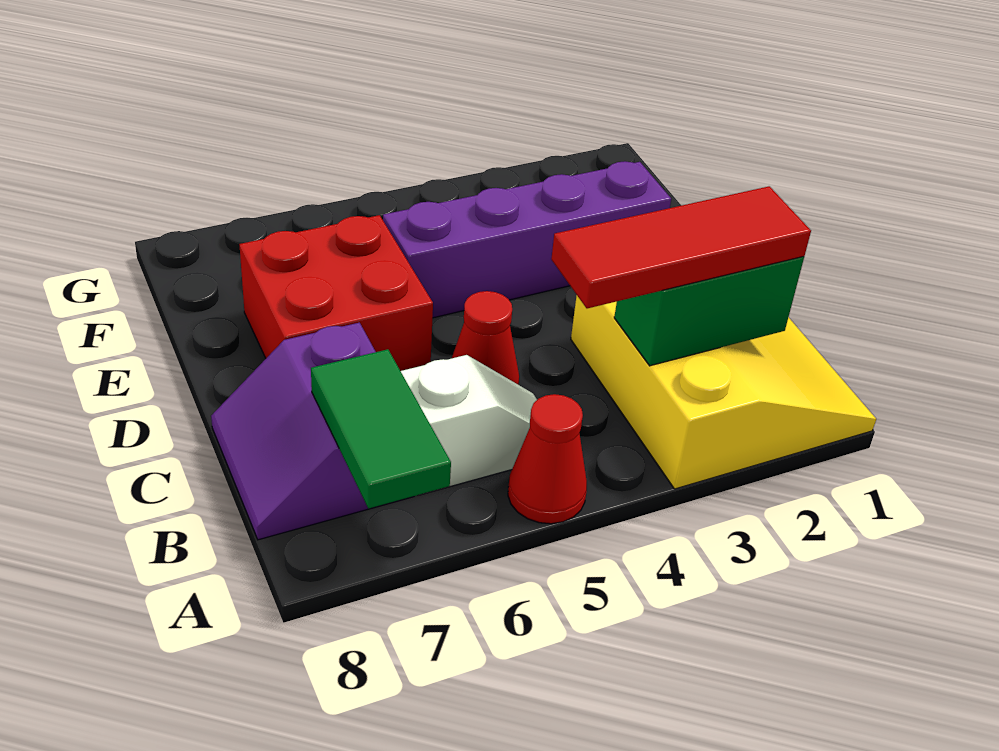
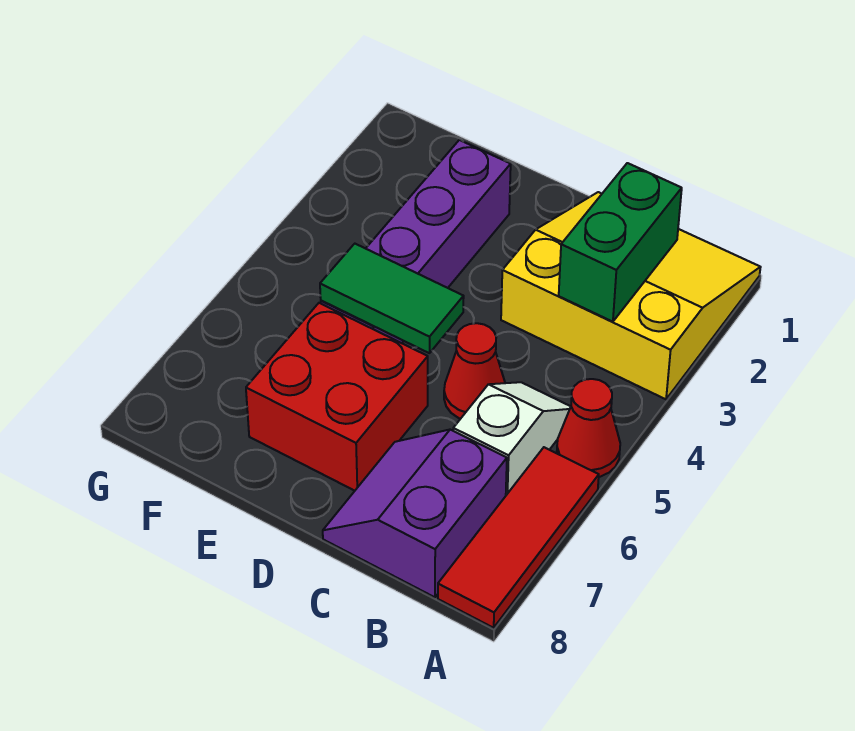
green 1x2 tile [311,349,451,509] -> green 1x2 tile moved to [320,244,464,353]
red 1x3 tile [551,186,811,308] -> red 1x3 tile moved to [438,447,599,628]
purple 2x2 slope [211,323,411,540] -> purple 2x2 slope turned to [323,430,507,597]

